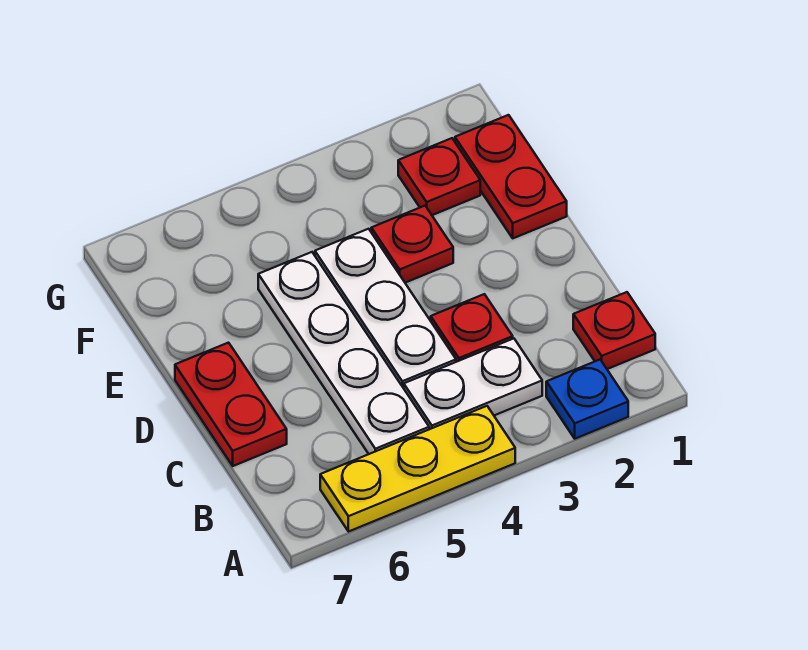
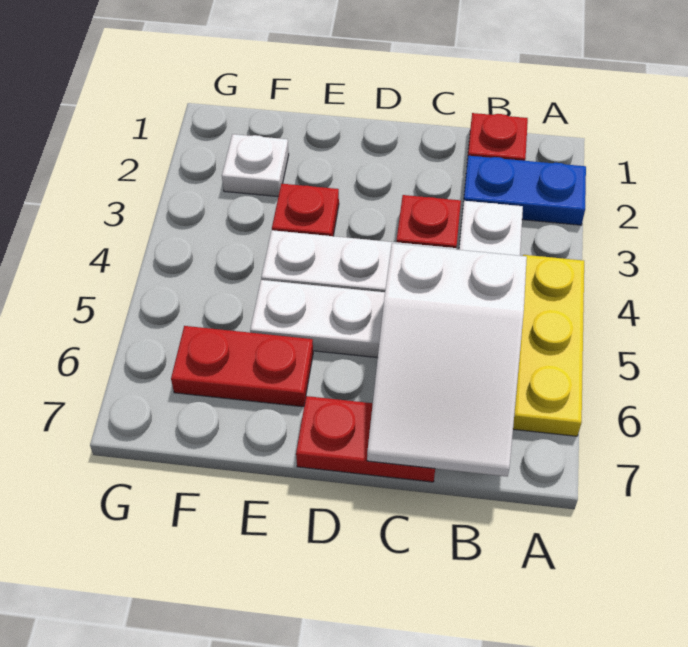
blue 1x1 plate [546,360,628,439] -> blue 1x2 plate [463,156,586,225]
none -> white 2x3 slope [367,243,527,477]
red 1x2 plate [455,115,567,238] -> red 1x2 plate moved to [171,326,313,407]
red 1x1 plate [398,138,480,215] -> white 1x1 plate [222,134,289,197]

